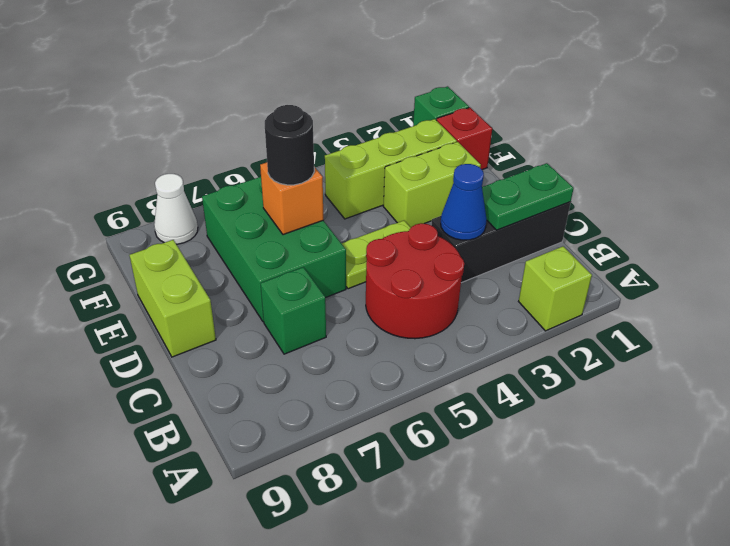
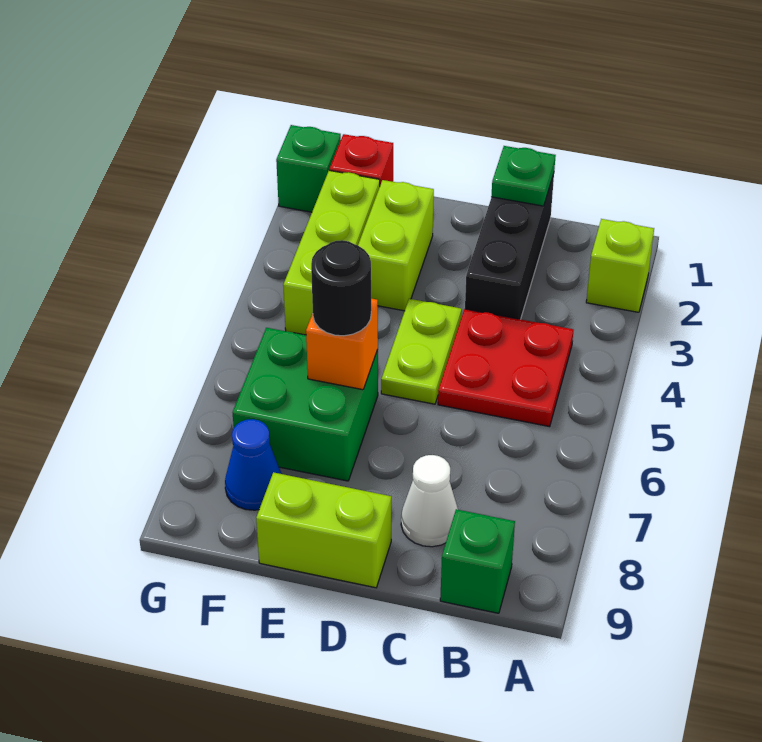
red 2x2 round brick [366,223,464,339] -> red 2x2 plate [438,309,573,427]
green 1x2 plate [482,163,574,230] -> green 1x1 plate [491,146,556,206]
blue 1x1 cone [441,164,487,240] -> blue 1x1 cone moved to [225,419,281,510]
green 1x1 brick [261,267,326,354] -> green 1x1 brick moved to [440,509,515,613]
green 2x3 brick [202,177,346,322] -> green 2x2 brick [233,328,378,481]
white 1x1 cone [154,174,198,244] -> white 1x1 cone moved to [401,455,458,547]

